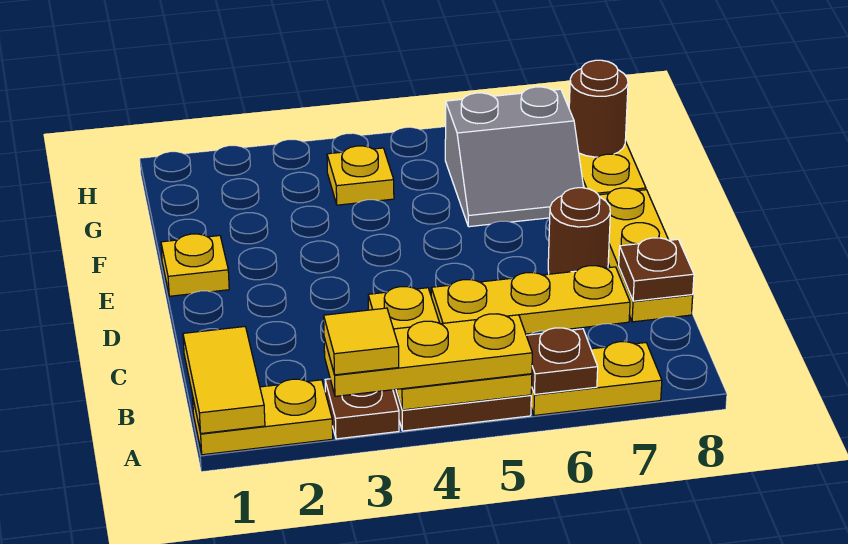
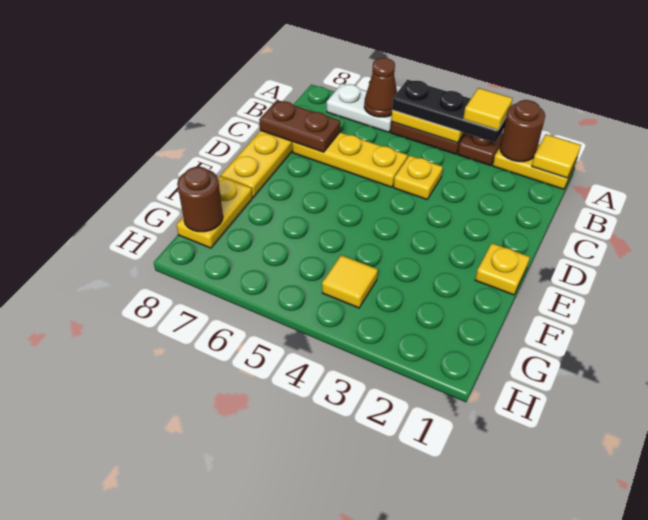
yellow 1x2 tile [183,327,265,434] -> yellow 1x1 tile [532,134,581,178]
yellow 1x3 plate [324,314,532,396] -> black 1x3 plate [392,80,506,142]
yellow 1x2 plate [531,342,662,416] -> white 1x2 plate [327,84,392,132]
brown 1x1 plate [526,328,598,394] -> brown 1x1 cone [364,58,397,117]
brown 1x1 plate [619,238,694,301] -> brown 1x2 plate [259,100,340,152]
brown 1x1 round brick [548,188,610,274] -> brown 1x1 round brick moved to [500,100,545,162]
grey 2x2 slope [445,87,584,227] -> none
yellow 1x1 plate [327,146,394,205] -> yellow 1x1 tile [322,255,378,308]

